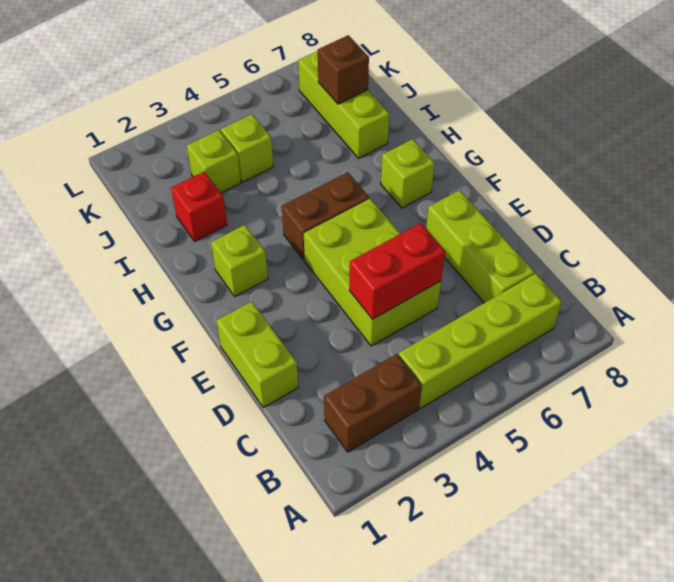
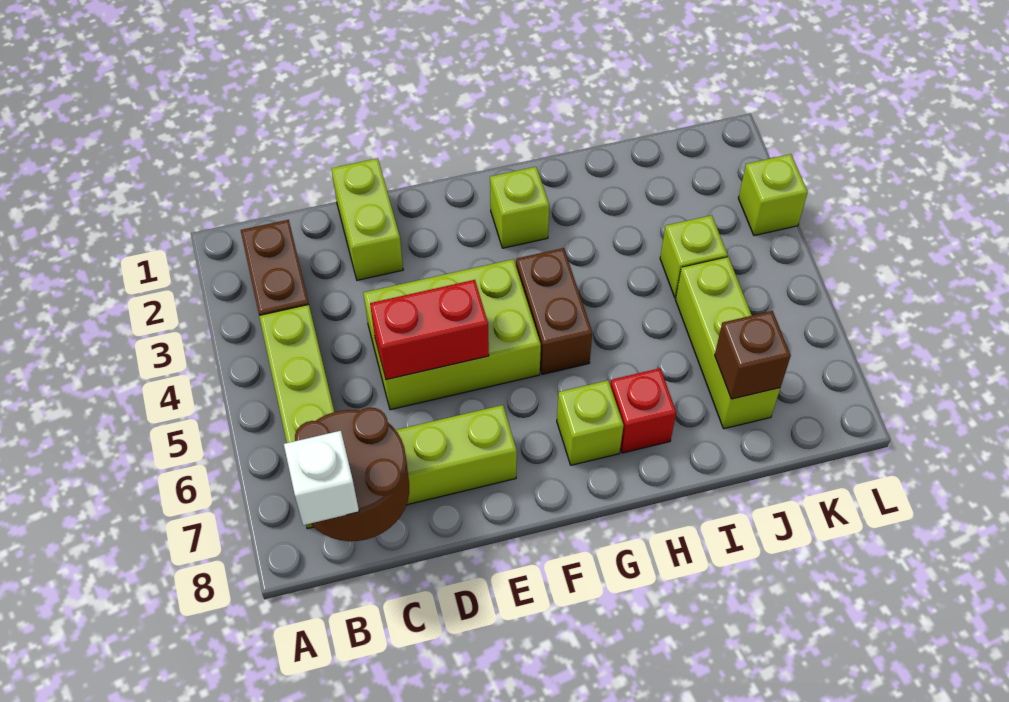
none -> brown 2x2 round brick [295,408,409,541]
none -> white 1x1 brick [284,431,359,525]
lime 1x2 brick [216,301,298,408] -> lime 1x2 brick turned to [331,158,403,280]
red 1x2 brick [349,223,445,319] -> red 1x2 brick turned to [370,280,489,380]
red 1x1 brick [171,172,227,241] -> red 1x1 brick moved to [610,368,676,453]
lime 1x3 brick [298,51,389,158] -> lime 1x3 brick turned to [675,257,780,429]
lime 1x1 brick [187,130,241,193] -> lime 1x1 brick moved to [738,154,808,236]

